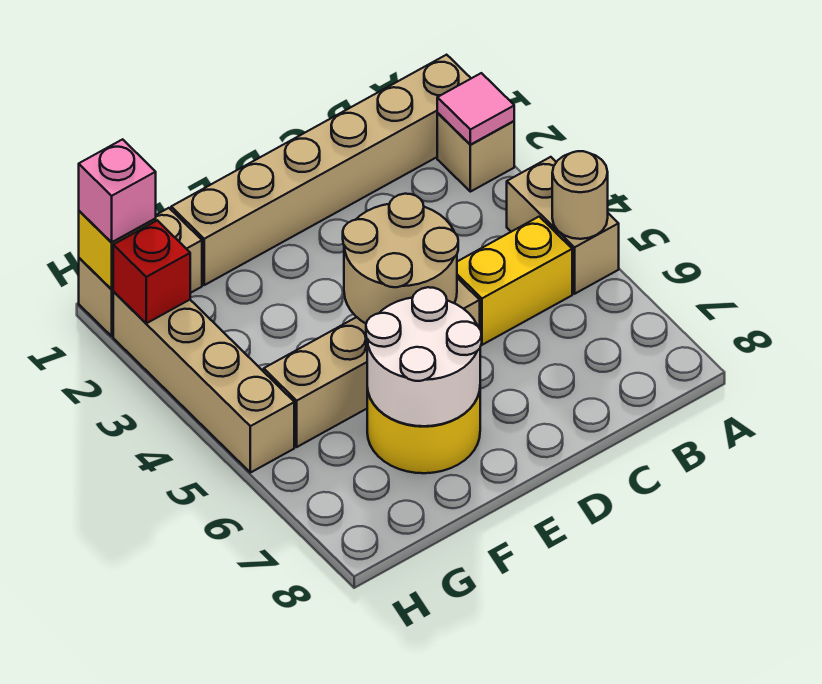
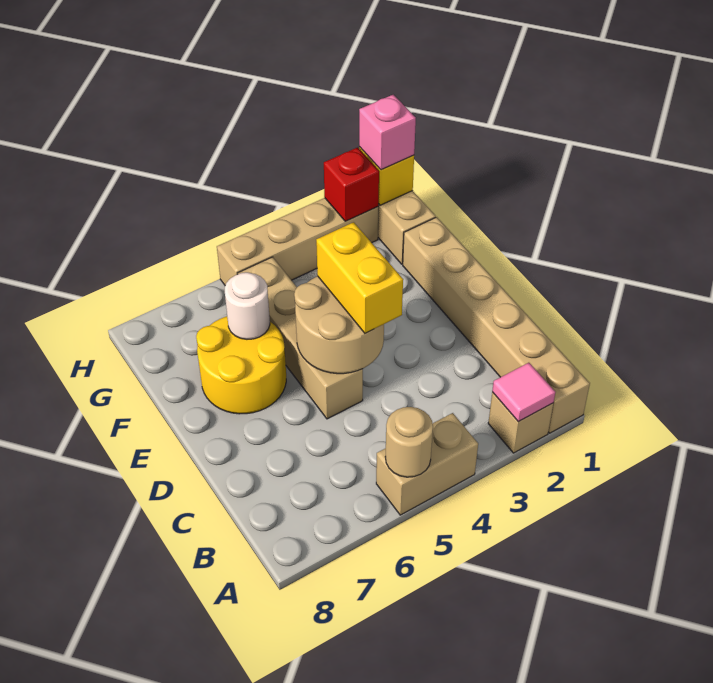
yellow 1x2 brick [457,217,572,345] -> yellow 1x2 brick moved to [316,222,403,333]
white 2x2 round brick [366,287,482,426] -> white 1x1 round brick [225,272,270,339]

